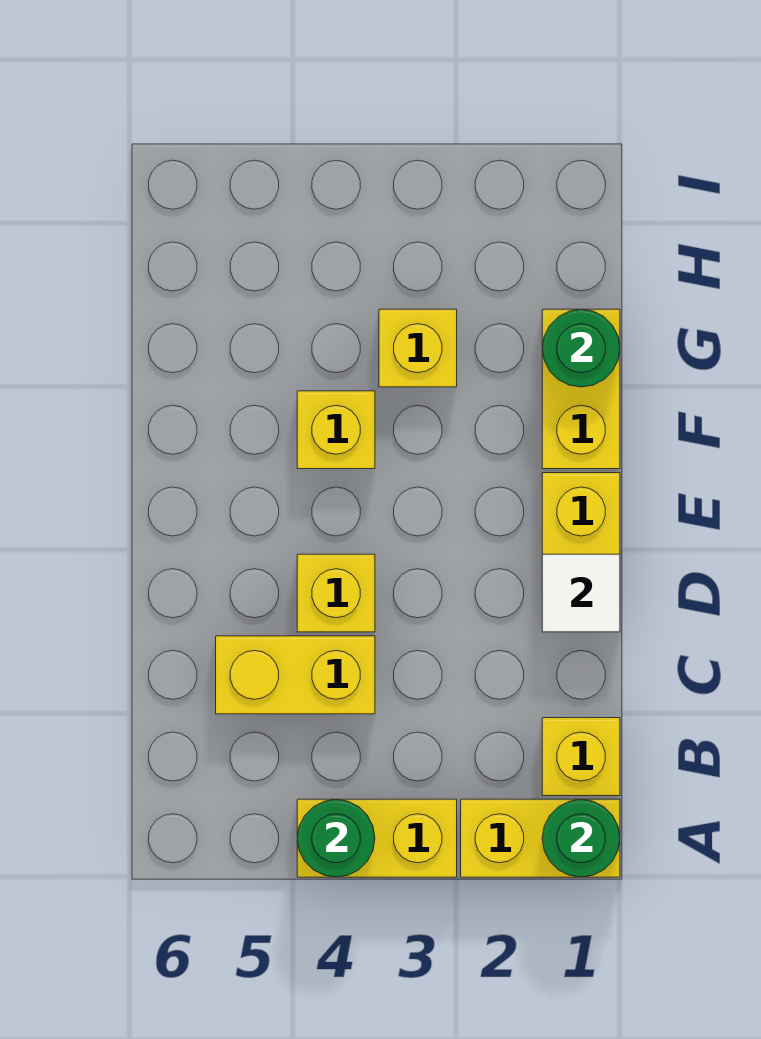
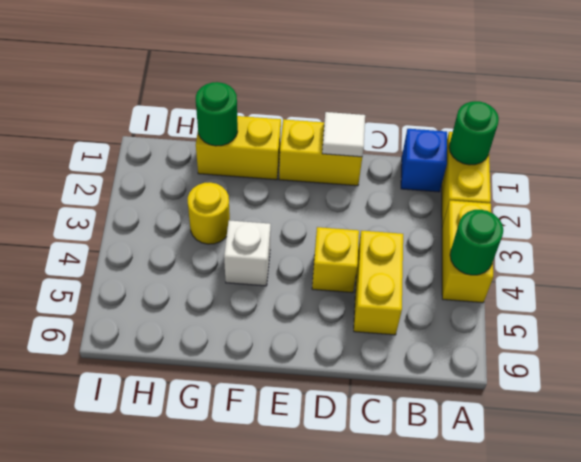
yellow 1x1 brick [542,718,620,796] -> blue 1x1 brick [401,129,447,192]
yellow 1x1 brick [297,391,375,469] -> white 1x1 brick [224,220,271,286]
yellow 1x1 brick [379,309,457,387] -> yellow 1x1 round brick [188,182,230,244]

